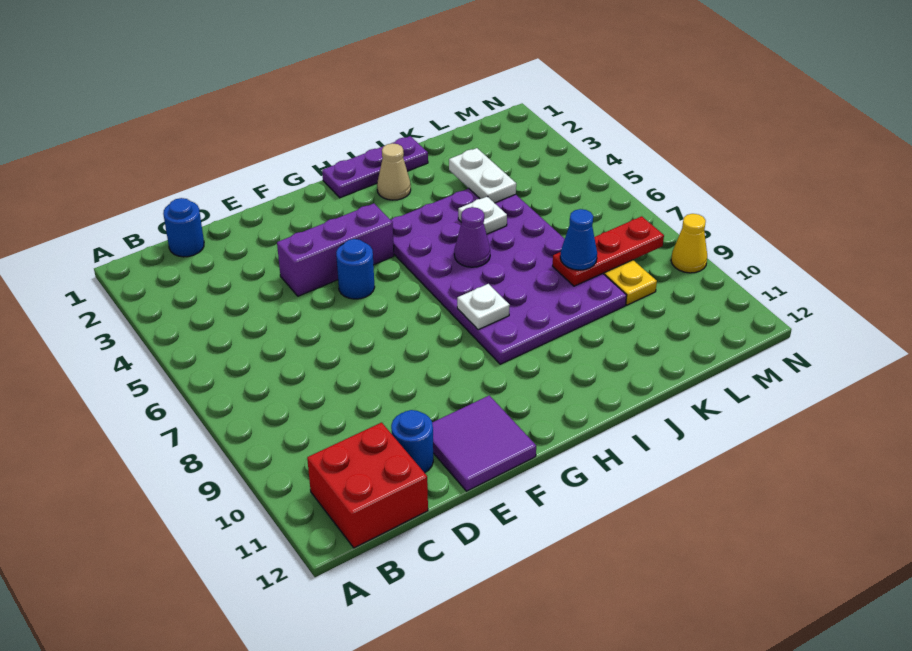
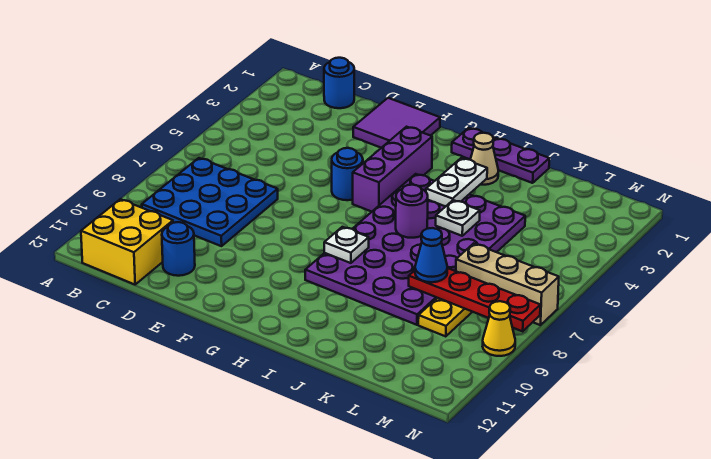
none -> blue 3x3 plate [142,158,278,246]
red 2x2 brick [307,423,428,548] -> yellow 2x2 brick [81,199,173,285]
purple 1x3 brick [277,204,394,296] -> purple 1x3 brick turned to [353,127,432,212]
purple 2x2 tile [432,395,536,491] -> purple 2x2 tile moved to [353,98,440,148]
purple 1x1 cone [454,207,490,267] -> purple 1x1 round brick [396,185,428,238]
white 1x2 plate [449,148,516,203] -> white 1x2 plate moved to [426,158,487,207]
red 1x3 plate [553,216,664,286] -> red 1x4 plate [409,268,540,331]
none -> tan 1x3 brick [456,243,559,325]

